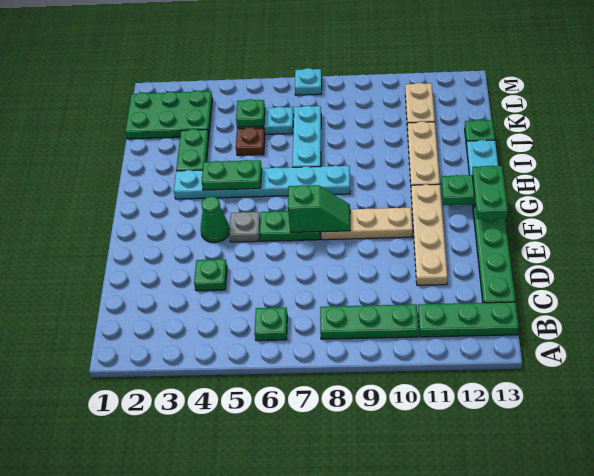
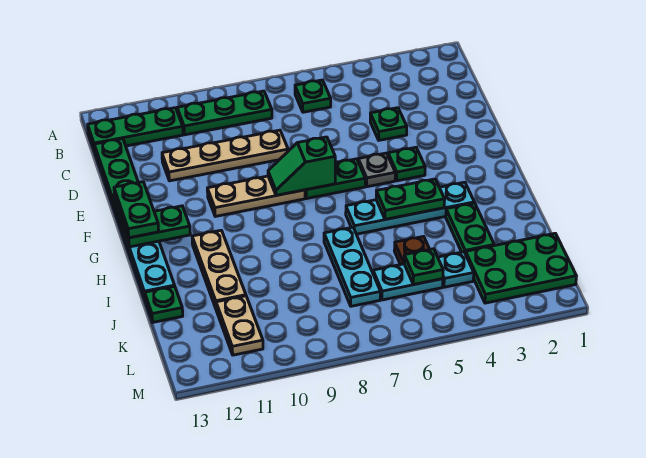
tan 1x4 plate [411,184,447,285] -> tan 1x4 plate turned to [162,130,288,181]
green 1x1 cone [201,196,230,243] -> green 1x1 plate [388,147,425,181]
cyan 1x6 plate [174,165,350,199] -> cyan 1x4 plate [346,182,474,234]
cyan 1x1 plate [295,68,322,95] -> cyan 1x1 plate moved to [438,252,474,287]

